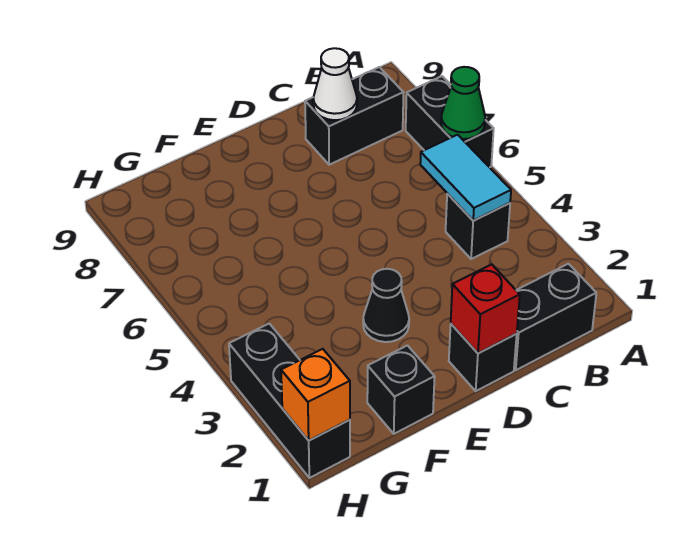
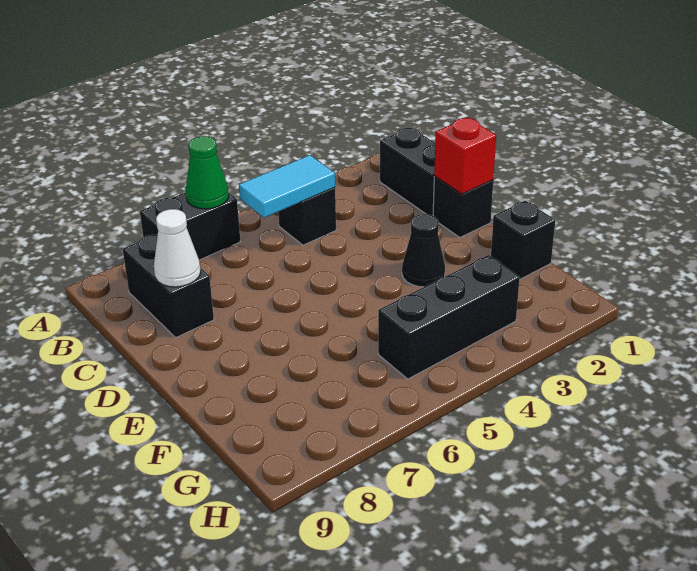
black 1x3 brick [229,324,350,478] -> black 1x3 brick moved to [378,255,520,379]
orange 1x1 brick [281,349,350,440] -> none

